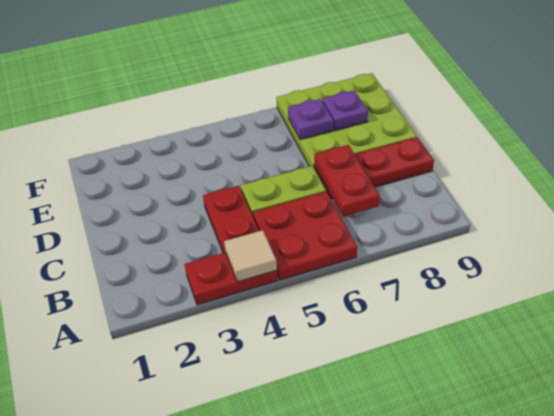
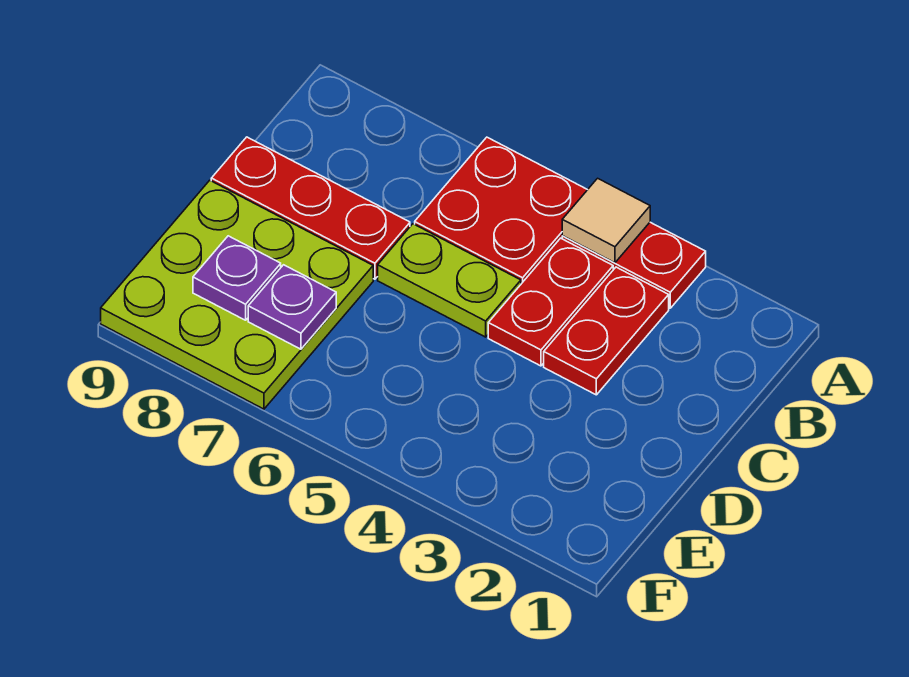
red 1x2 plate [314,145,380,217] -> red 1x2 plate moved to [544,267,669,395]

